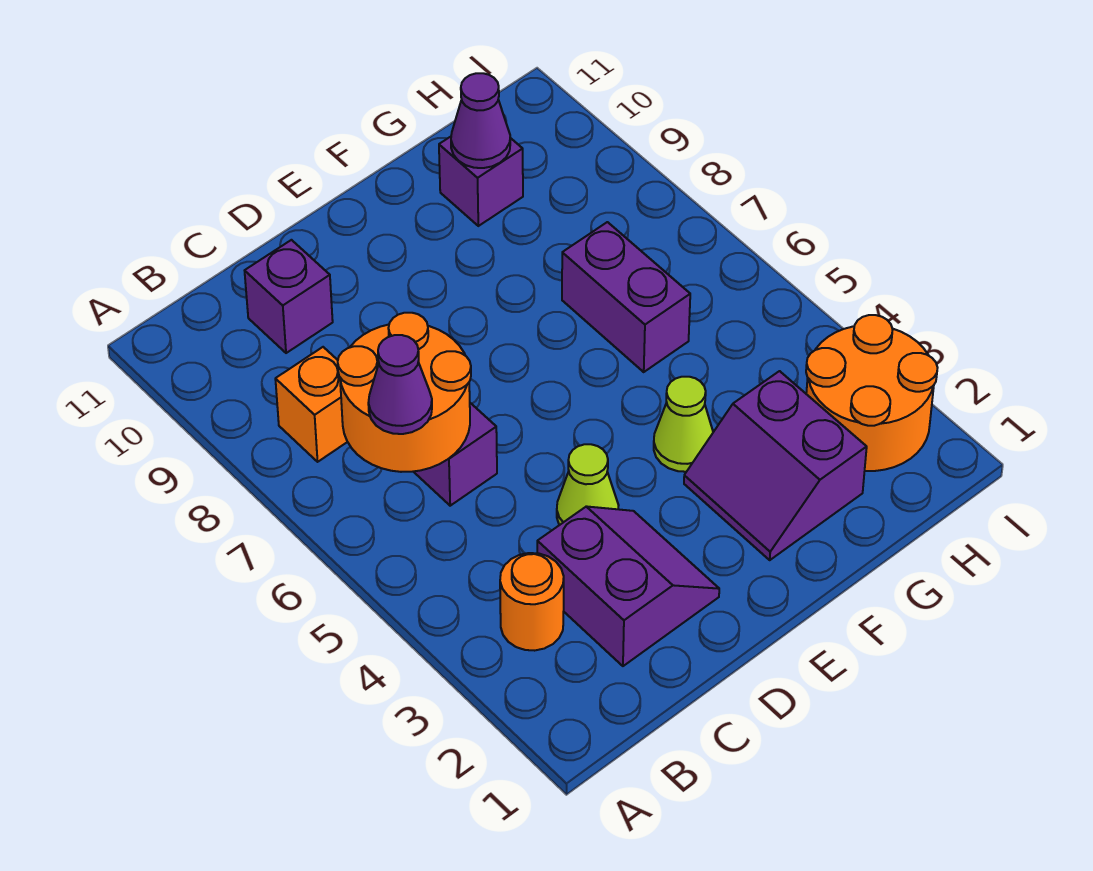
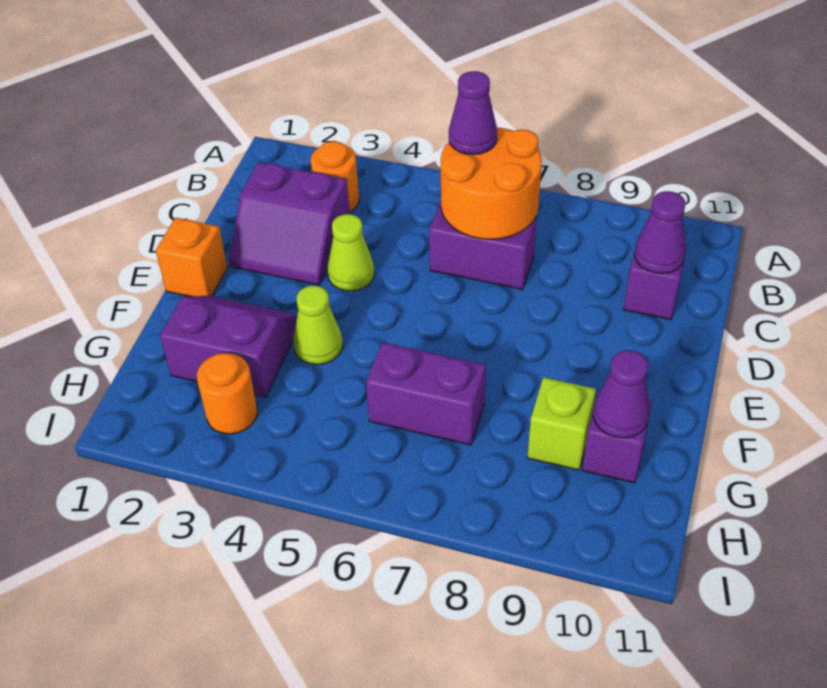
orange 1x1 brick [275,347,347,462] -> orange 1x1 brick moved to [156,218,227,297]
none -> purple 1x1 cone [635,191,686,274]
none -> lime 1x1 brick [527,377,596,470]
orange 2x2 round brick [806,315,938,471] -> orange 1x1 round brick [197,353,257,434]

